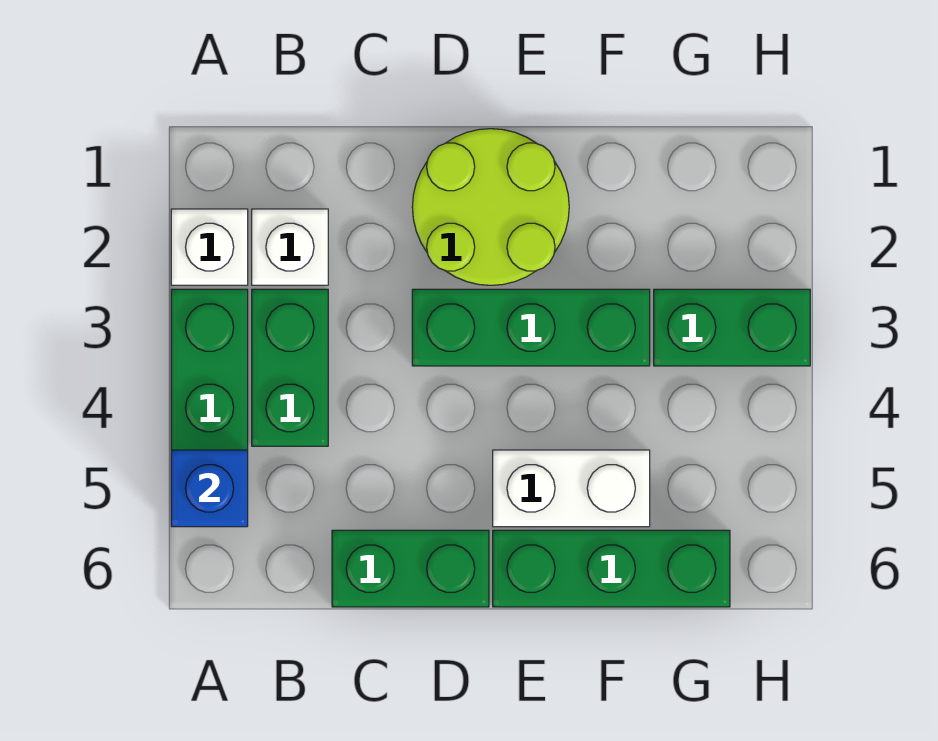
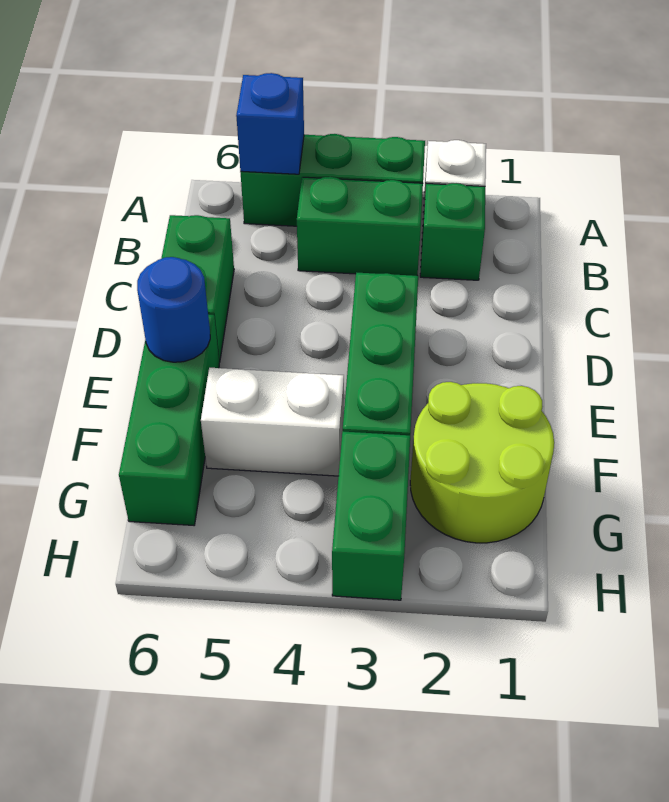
white 1x1 brick [252,209,328,285] -> green 1x1 brick [420,183,485,280]
lime 2x2 round brick [412,129,569,285] -> lime 2x2 round brick moved to [410,382,554,543]
white 1x2 brick [493,450,650,527] -> white 1x2 brick turned to [201,368,344,476]
none -> blue 1x1 round brick [137,257,210,362]

